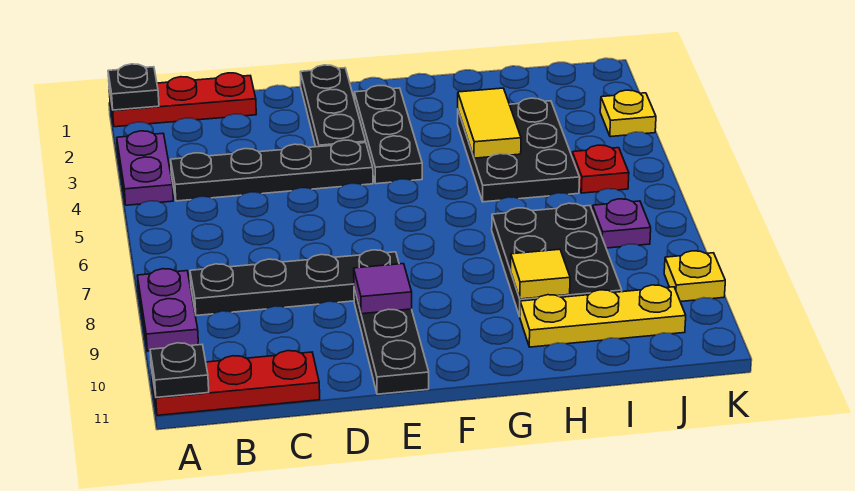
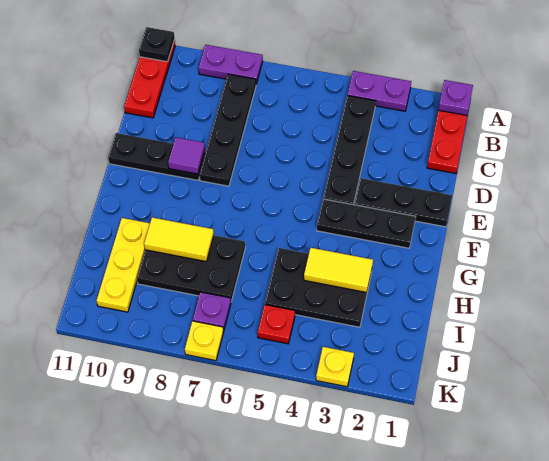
black 1x1 plate [108,64,159,110] -> purple 1x1 plate [438,80,473,115]
yellow 1x1 tile [511,249,570,299] -> yellow 1x2 tile [144,217,214,261]
yellow 1x1 plate [664,251,725,302] -> yellow 1x1 plate moved to [185,321,223,361]

